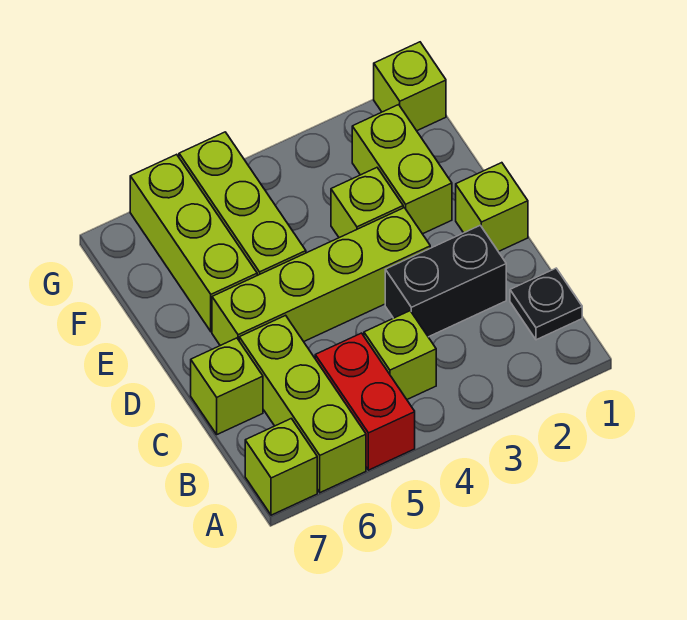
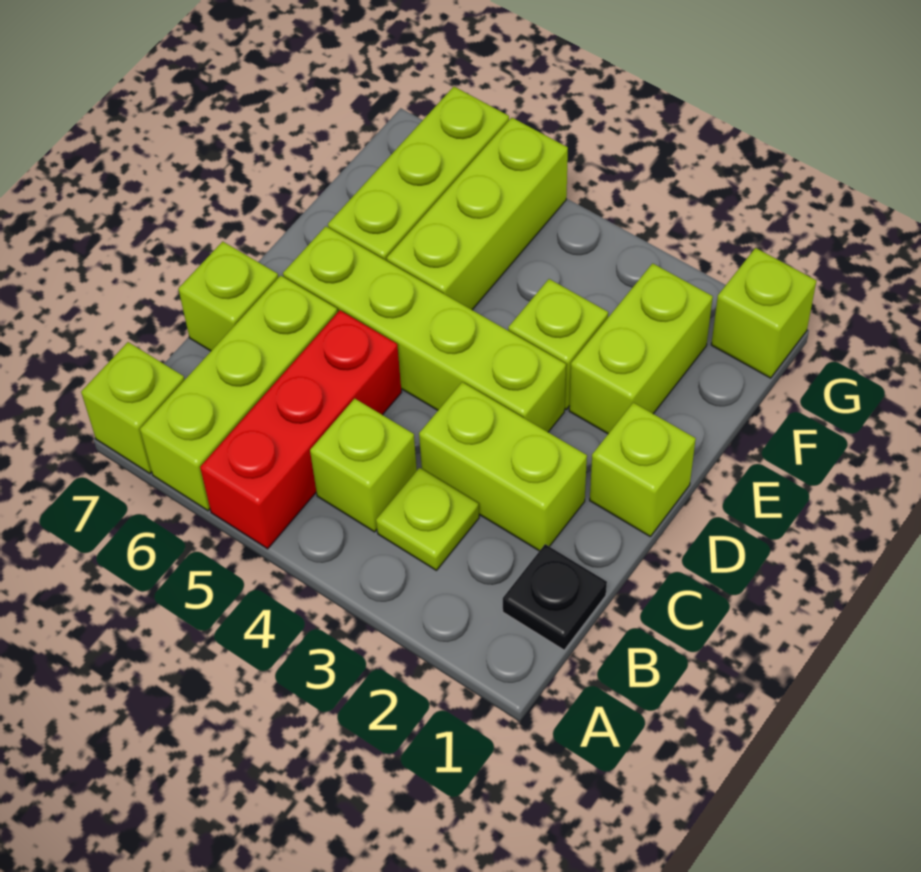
red 1x2 brick [315,333,415,470] -> red 1x3 brick [200,310,401,549]
none -> lime 1x1 plate [376,468,479,571]
black 1x2 brick [385,225,506,337] -> lime 1x2 brick [419,382,587,551]

